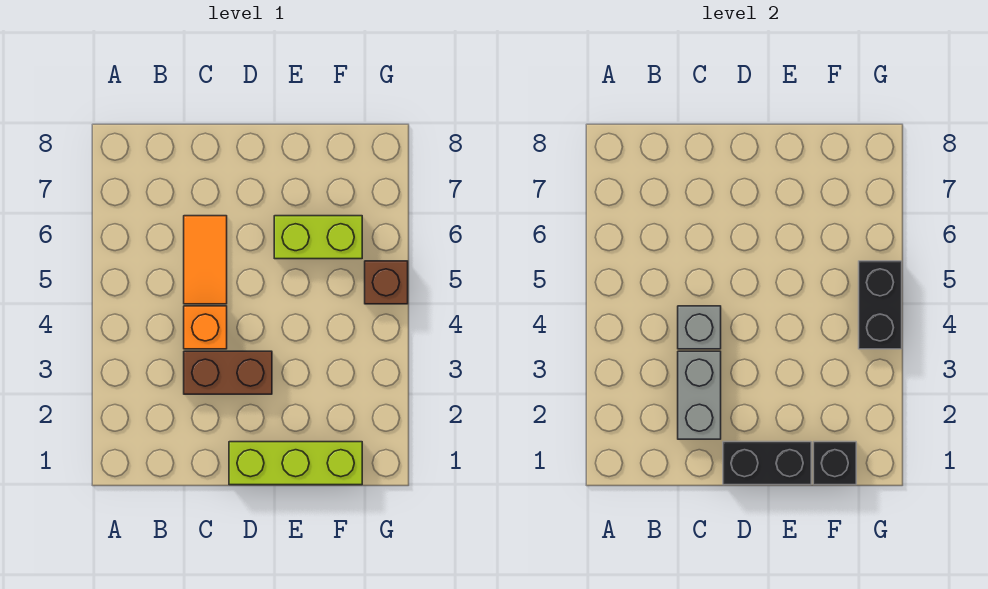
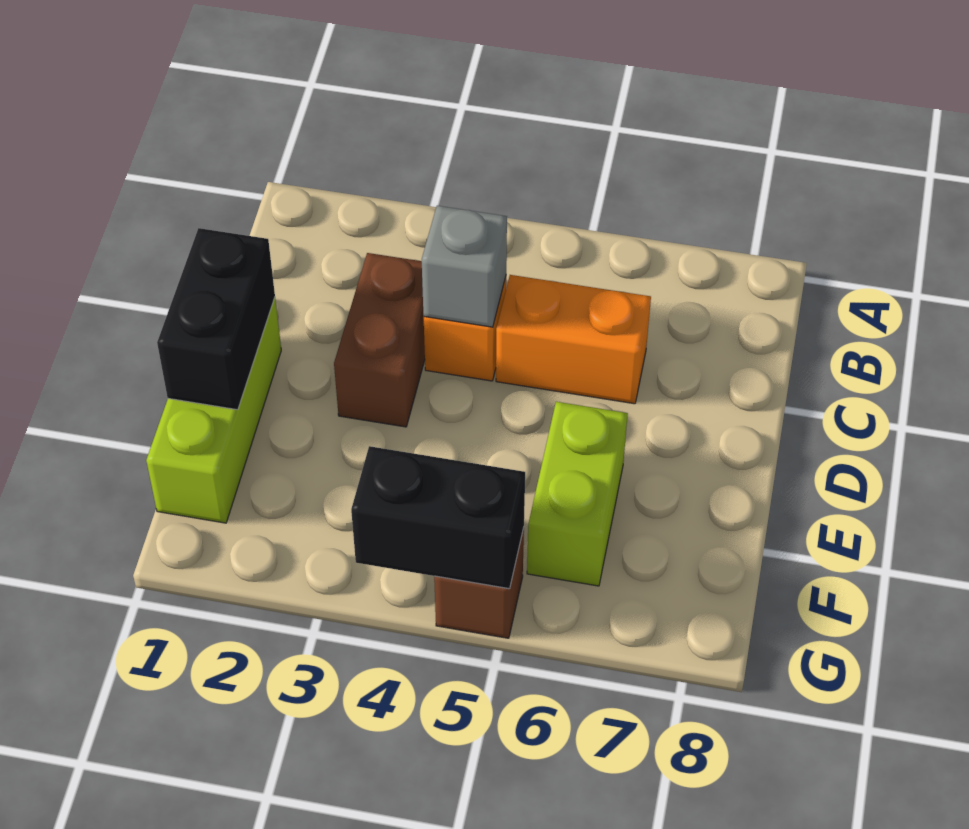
grey 1x2 brick [678,351,721,439] -> none
orange 1x2 tile [184,216,227,304] -> orange 1x2 brick [496,275,651,404]
black 1x1 brick [813,442,856,485] -> none

